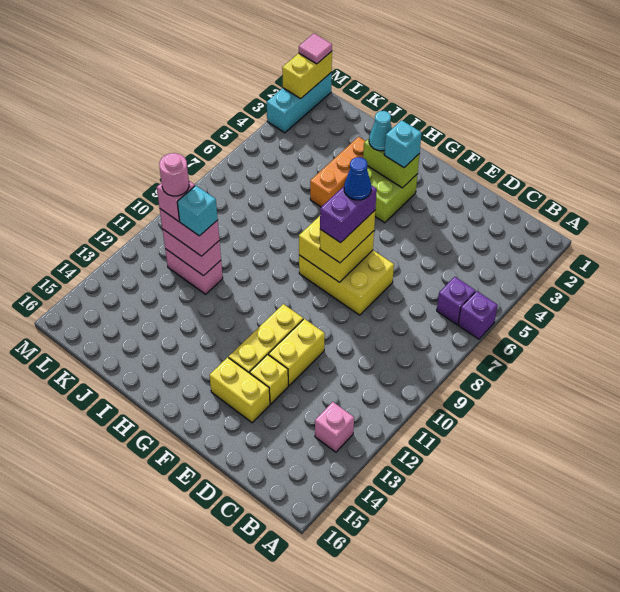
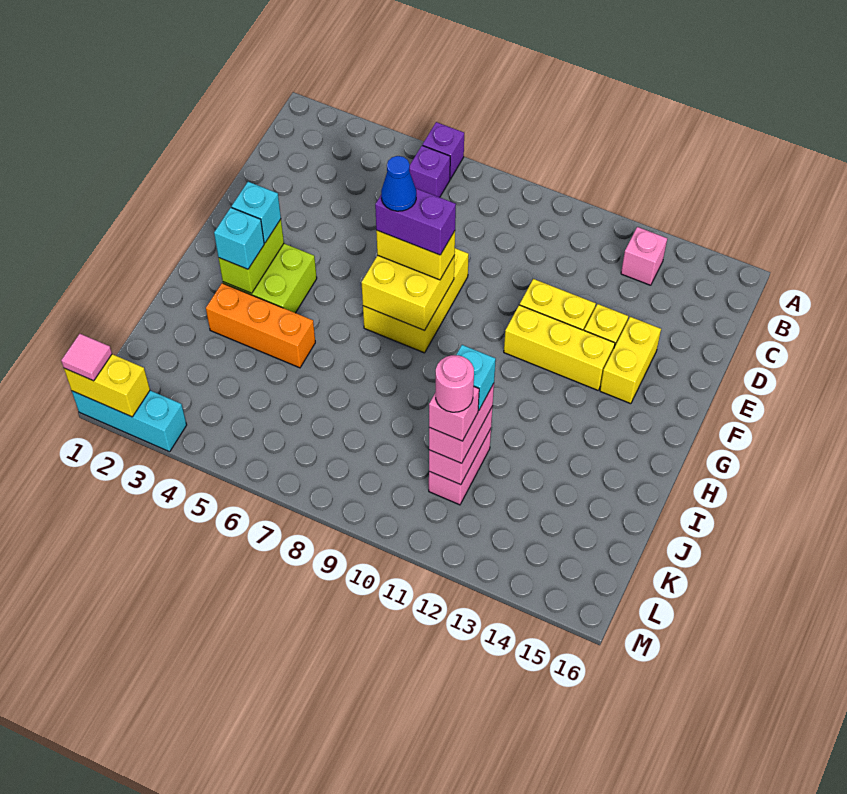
cyan 1x1 cone [369,111,392,151] -> cyan 1x1 brick [214,208,264,269]

